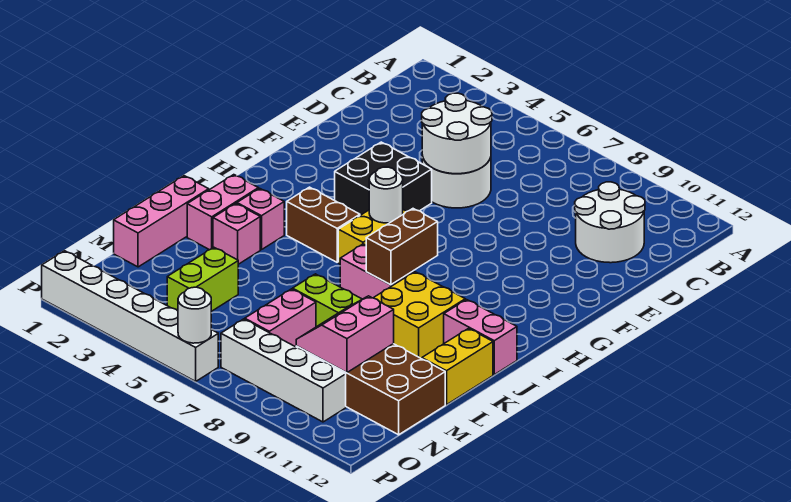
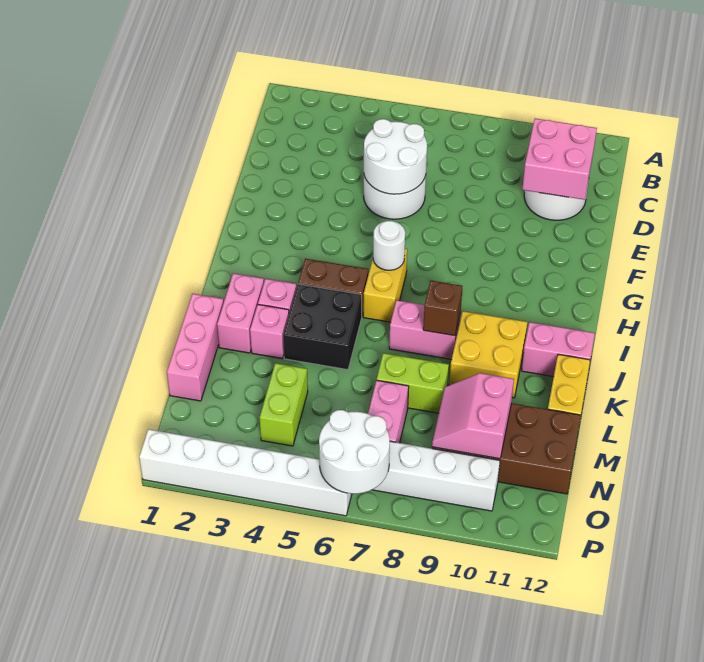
none -> pink 2x2 brick [522,119,597,200]
black 2x2 brick [335,142,432,215] -> black 2x2 brick moved to [283,284,362,370]
brown 1x2 brick [366,209,438,285] -> brown 1x1 brick [423,281,462,336]
white 1x1 round brick [178,287,211,343] -> white 2x2 round brick [319,410,390,494]

